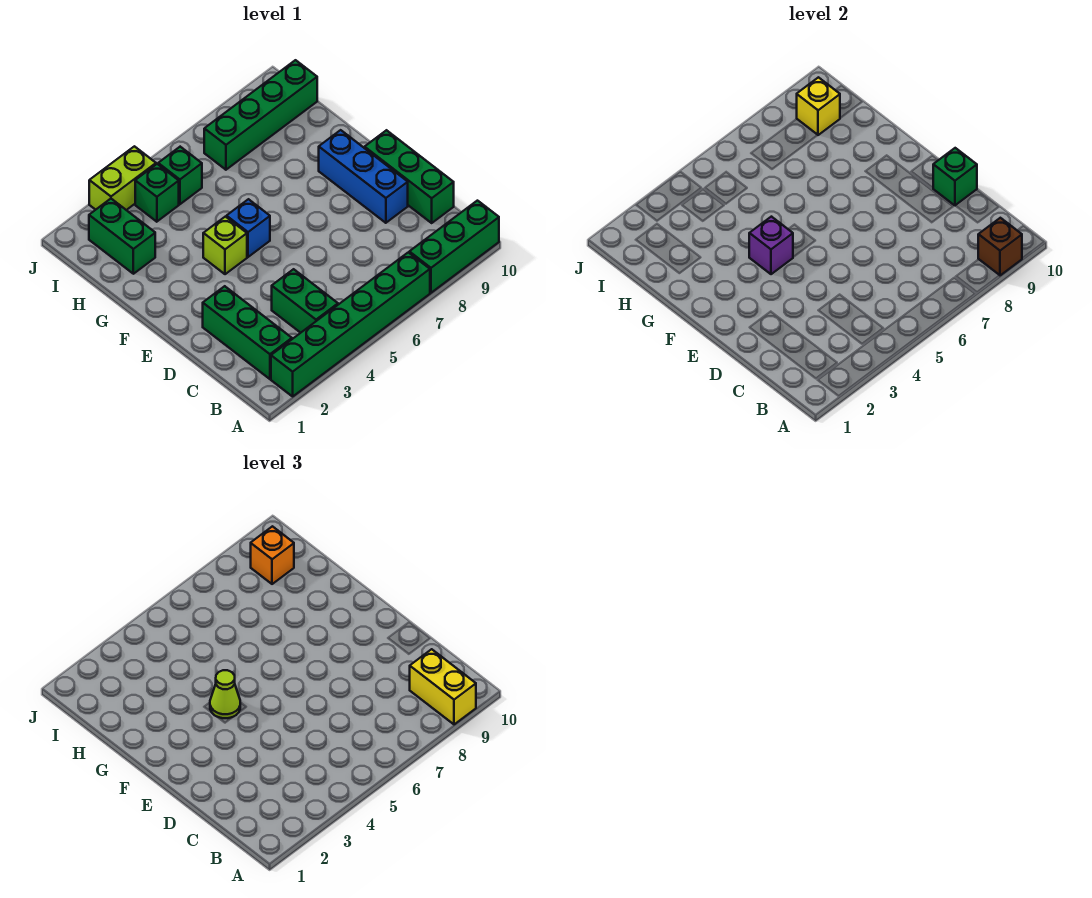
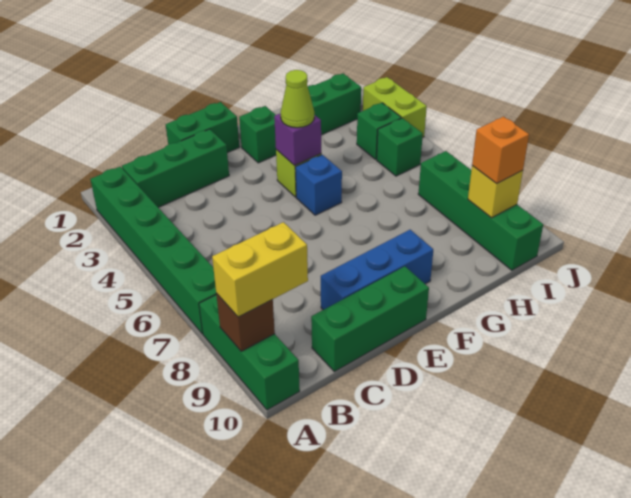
green 1x2 brick [272,269,338,333] -> green 1x2 brick moved to [166,102,239,153]
green 1x1 brick [933,148,977,206] -> green 1x1 brick moved to [239,106,276,163]

